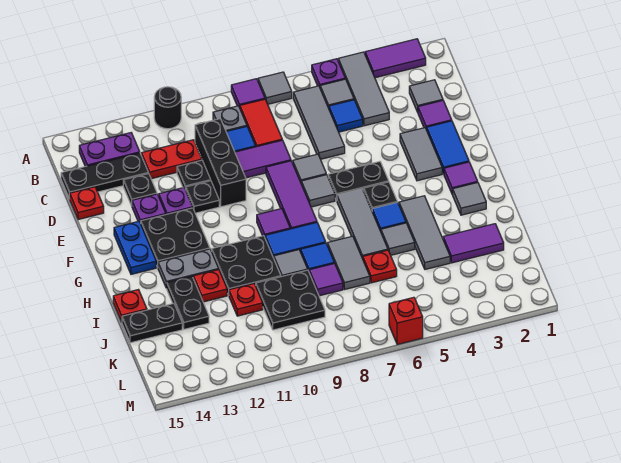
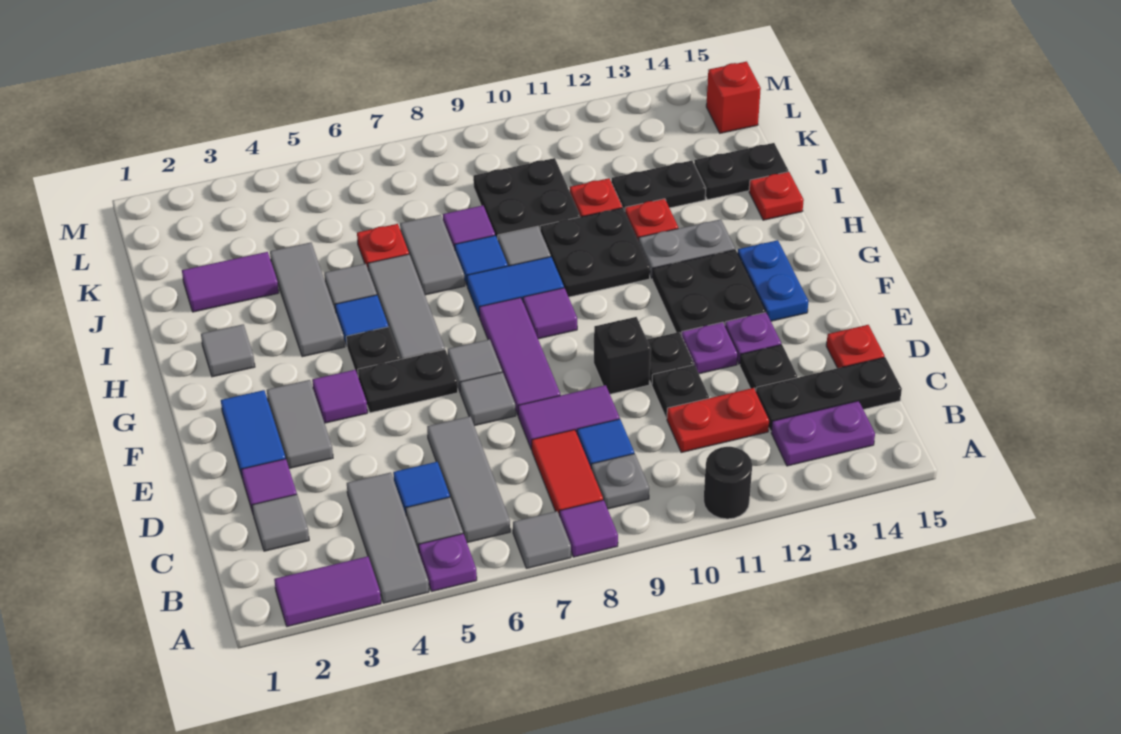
black 1x3 brick [195,119,246,207] -> black 1x1 brick [594,317,651,394]
purple 1x1 tile [444,162,478,194] -> purple 1x1 tile moved to [312,370,367,423]
black 1x2 plate [167,276,209,329] -> black 1x2 plate turned to [611,161,706,211]
red 1x1 brick [389,297,423,345] -> red 1x1 brick moved to [706,62,761,133]

